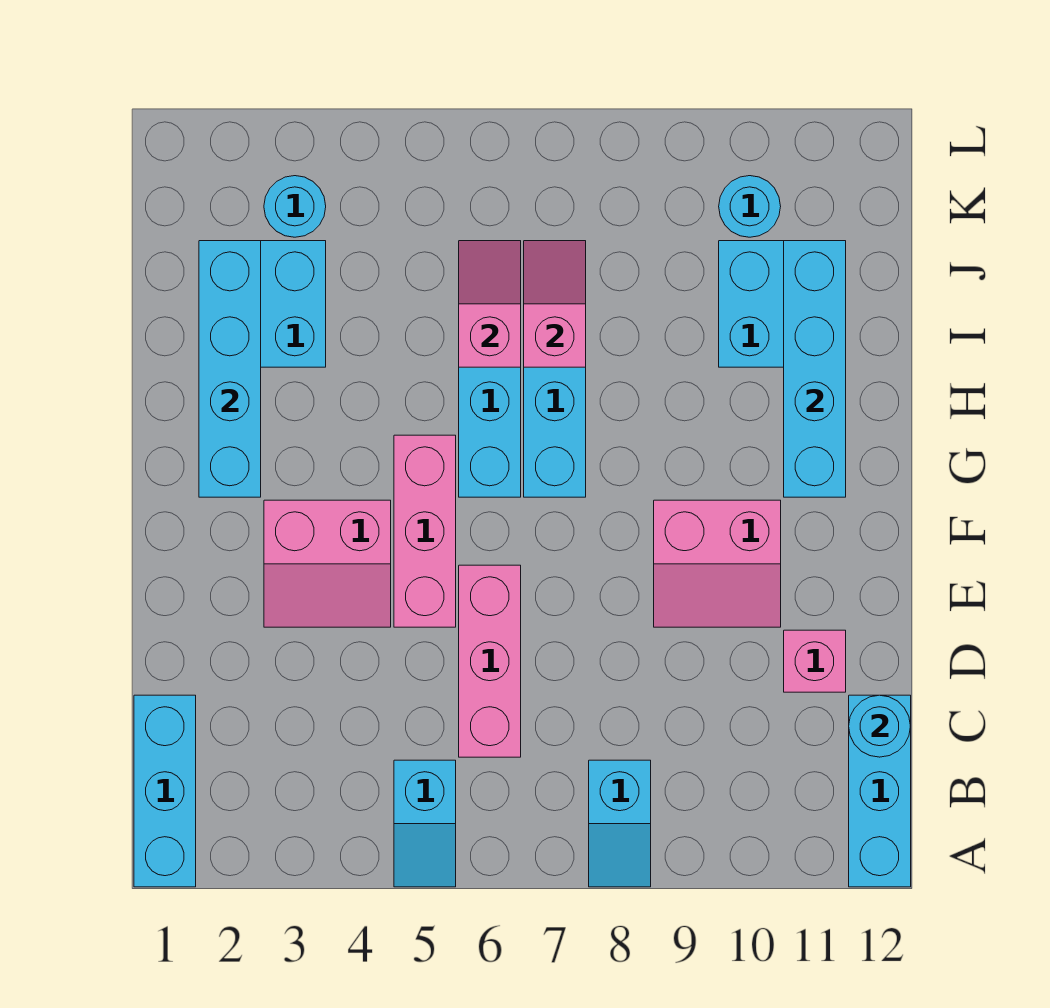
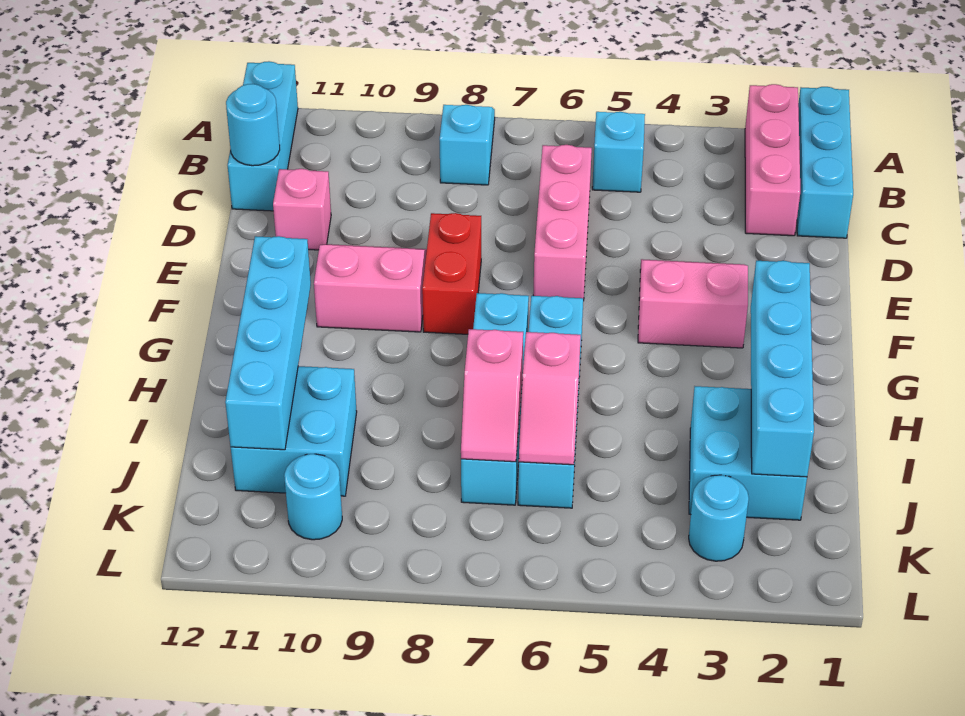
pink 1x3 brick [394,435,456,627] -> pink 1x3 brick moved to [745,84,800,236]
none -> red 1x2 brick [422,213,481,334]

